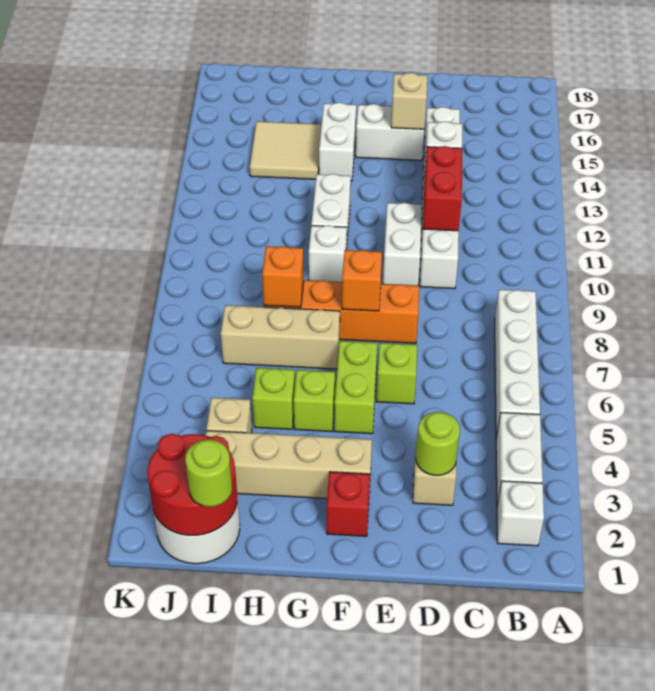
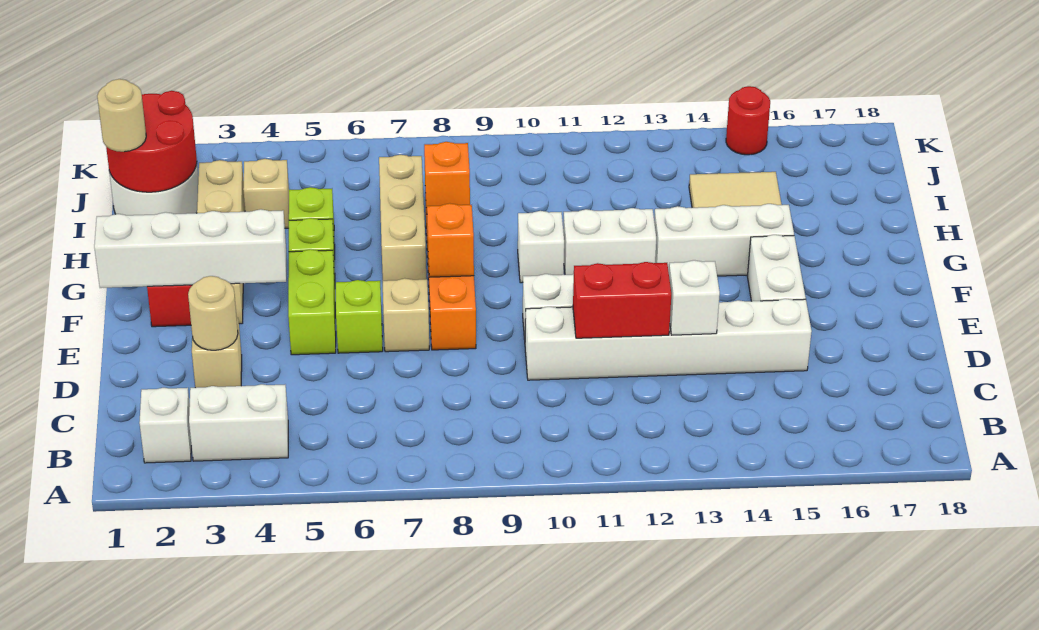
white 1x4 brick [495,290,540,438] -> white 1x4 brick moved to [94,209,286,288]
lime 1x1 round brick [416,412,460,475] -> tan 1x1 round brick [188,276,238,350]
tan 1x1 brick [391,73,427,129] -> tan 1x1 brick moved to [383,278,429,352]
lime 1x2 brick [334,341,377,434] -> lime 1x2 brick turned to [288,249,336,355]
white 1x2 brick [319,102,356,181] -> white 1x3 brick [654,204,794,276]
lime 1x1 round brick [185,440,232,507] -> tan 1x1 round brick [97,79,146,152]
none -> red 1x1 round brick [726,86,770,155]

